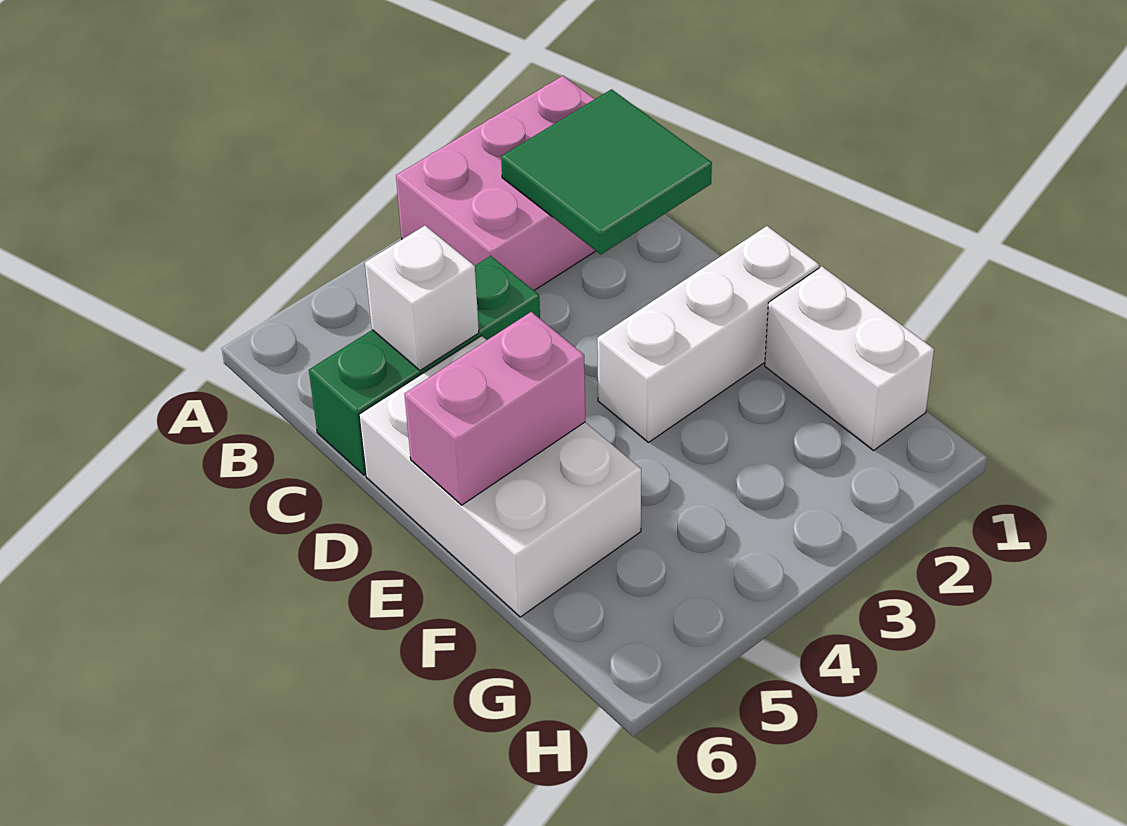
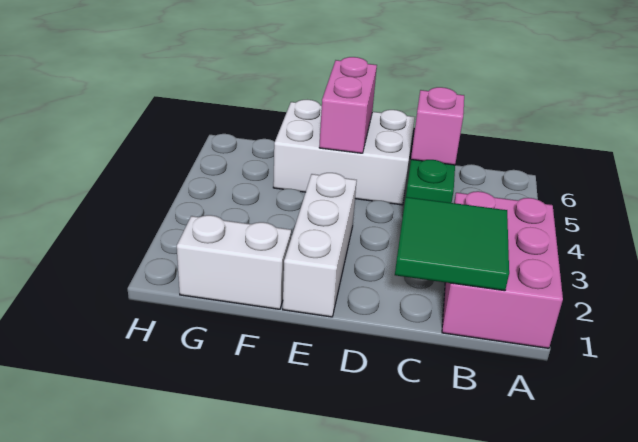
white 1x1 brick [365,226,479,370] -> pink 1x1 brick [411,87,464,165]

